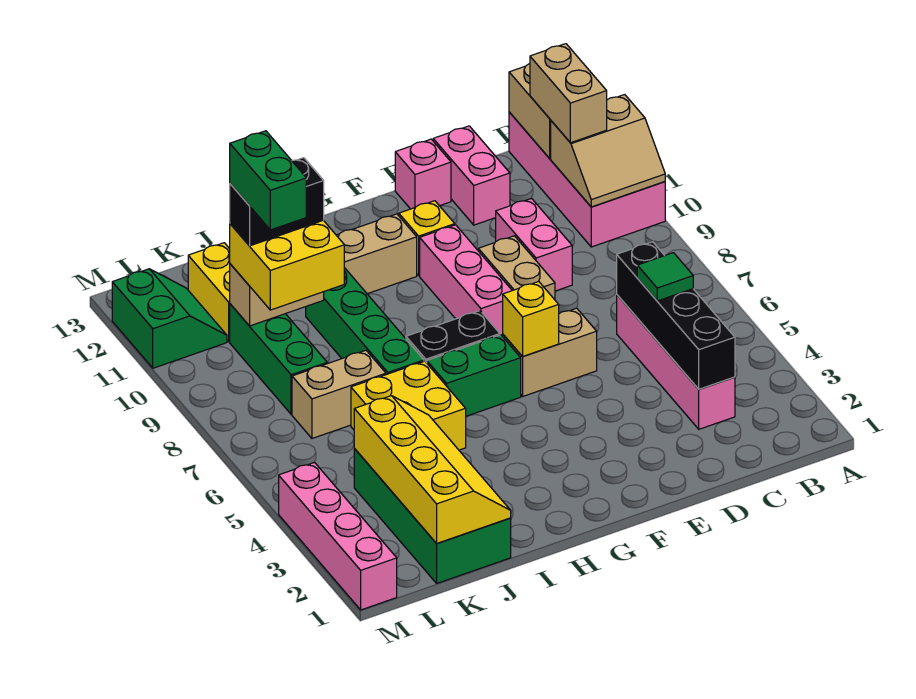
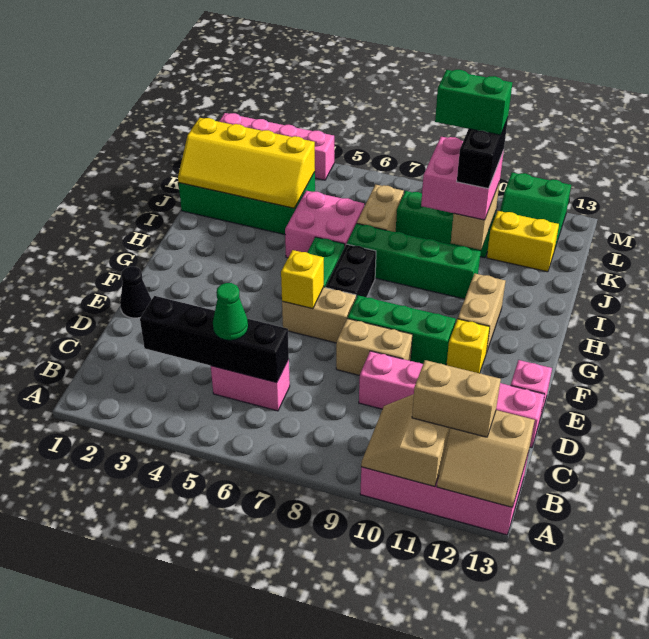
pink 1x4 brick [617,295,735,429] -> pink 1x2 brick [211,359,290,411]
green 1x1 tile [637,253,693,301] -> green 1x1 cone [213,283,248,340]
none -> black 1x1 cone [120,267,151,318]
tan 1x2 brick [503,308,597,396] -> tan 1x2 brick turned to [282,287,356,343]
pink 1x3 brick [420,225,512,336] -> green 1x3 brick [347,295,456,365]
yellow 2x2 brick [351,361,466,450] -> pink 2x2 brick [285,191,364,258]
yellow 2x2 brick [229,220,344,310] -> pink 2x2 brick [421,137,504,220]

